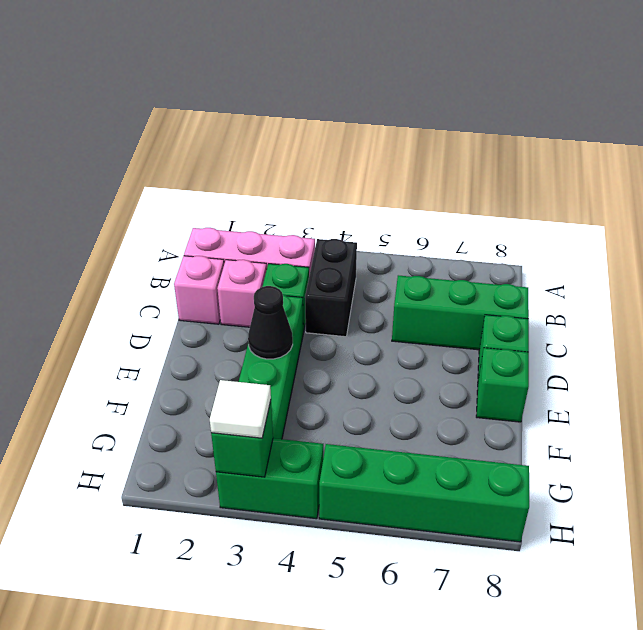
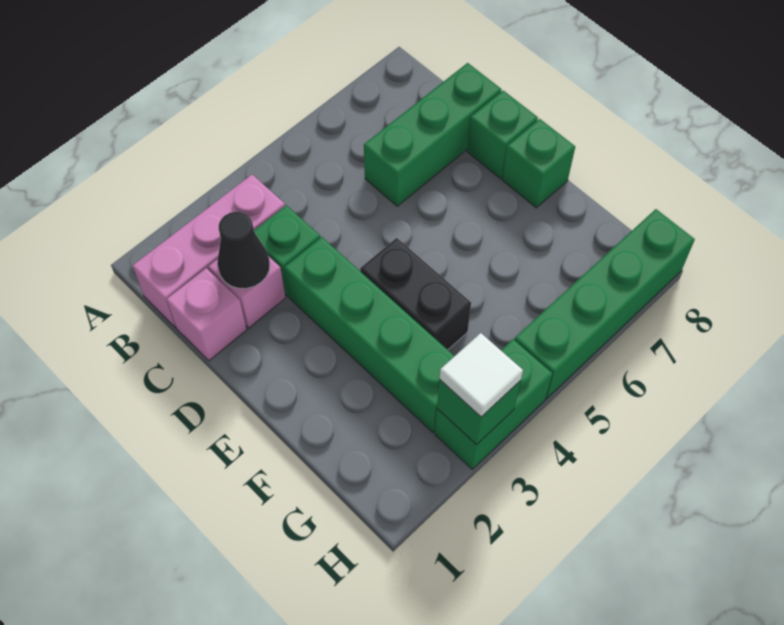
black 1x2 brick [305,239,357,337] -> black 1x2 brick moved to [360,238,471,350]
black 1x1 cone [248,286,293,359] -> black 1x1 cone moved to [217,212,270,289]

